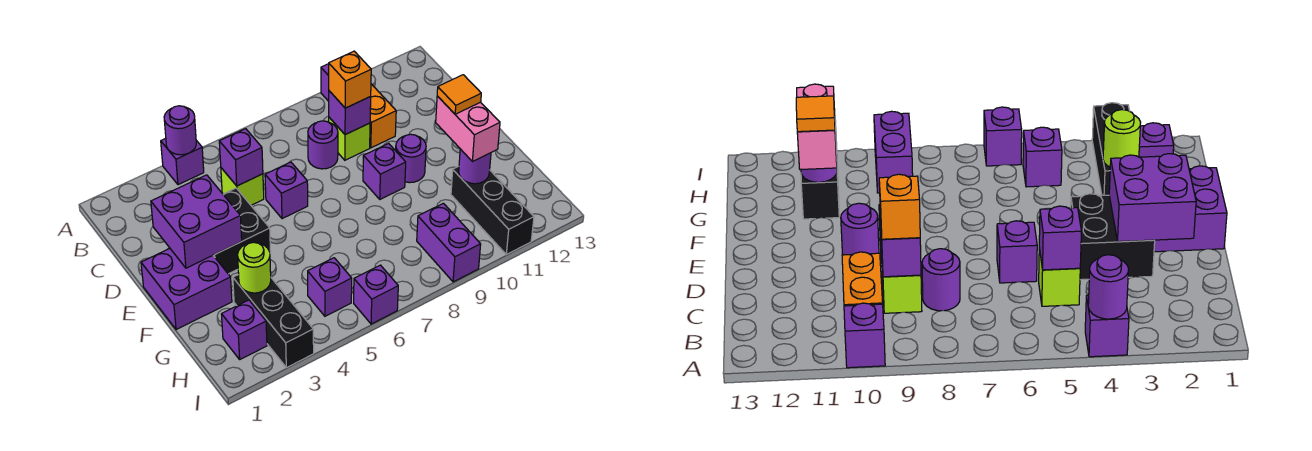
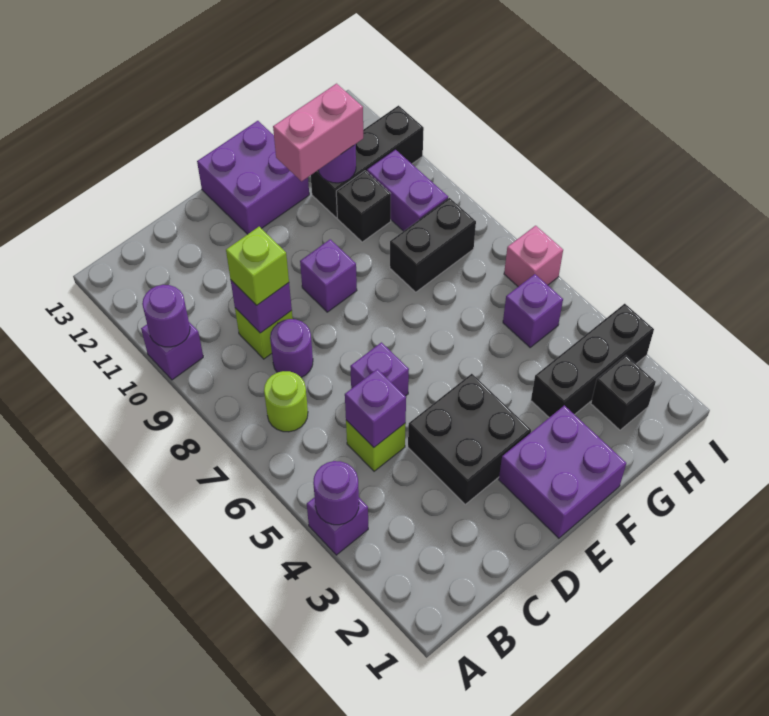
orange 1x2 brick [370,84,396,148] -> none
orange 1x1 brick [329,51,371,108] -> lime 1x1 brick [226,227,289,305]
purple 2x2 brick [151,175,242,268] -> purple 2x2 brick moved to [197,121,309,234]
purple 1x1 round brick [396,134,426,183] -> purple 1x1 round brick moved to [142,285,190,347]
orange 1x1 tile [437,75,481,114] -> none
lime 1x1 round brick [238,242,271,293] -> lime 1x1 round brick moved to [264,371,308,432]
none -> black 1x2 brick [390,198,476,292]
none -> black 1x1 brick [336,171,391,242]
purple 1x1 brick [222,300,267,359] -> black 1x1 brick [591,355,656,430]
purple 1x2 brick [417,203,481,282] -> purple 1x2 brick turned to [367,149,448,231]
purple 1x1 brick [354,265,398,324] -> pink 1x1 brick [504,226,563,287]

